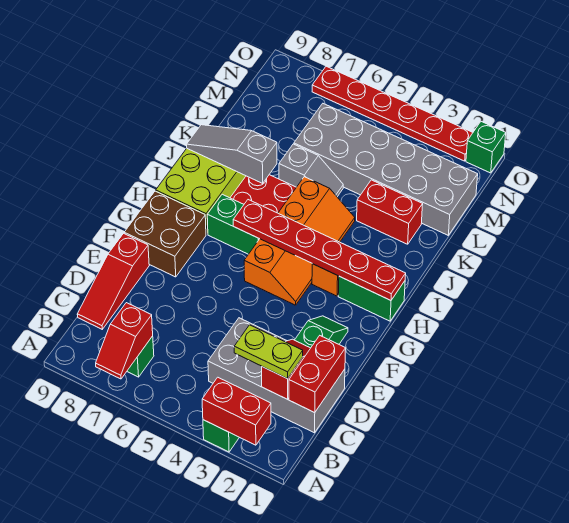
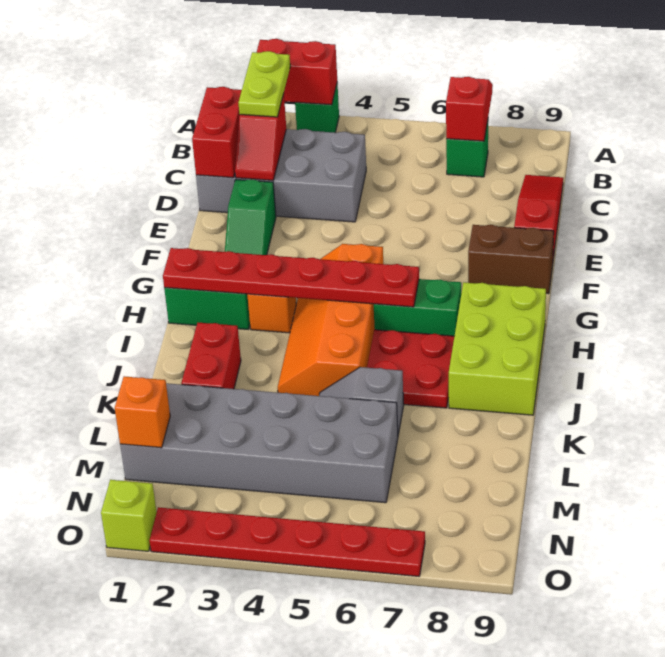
lime 1x2 plate [234,325,303,379] -> lime 1x2 plate turned to [238,51,290,117]
brown 2x2 brick [124,191,206,277] -> brown 1x2 brick [468,225,554,294]
grey 1x3 slope [186,125,277,183] -> none
red 1x2 brick [357,180,423,244] -> red 1x2 brick turned to [181,323,241,389]
none -> orange 1x1 brick [115,376,170,448]
green 1x1 brick [466,122,506,173] -> lime 1x1 brick [101,480,157,551]

